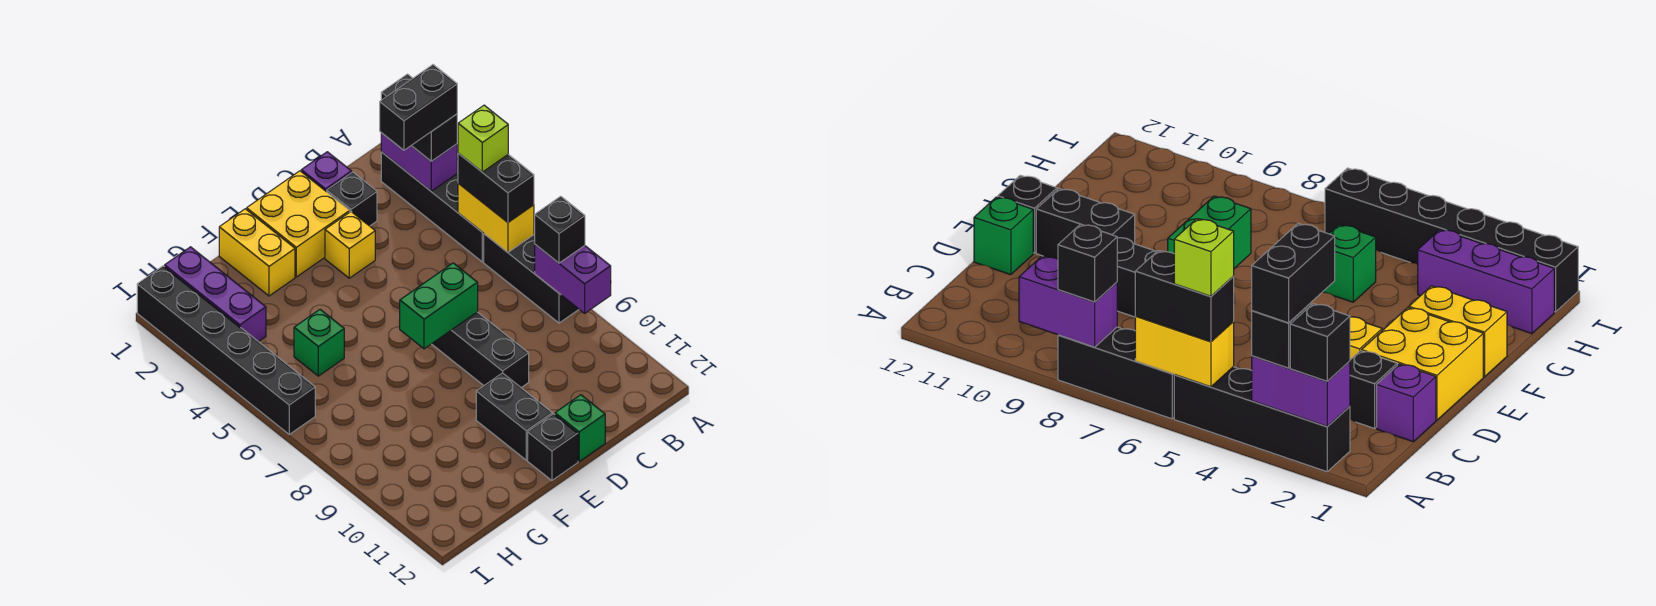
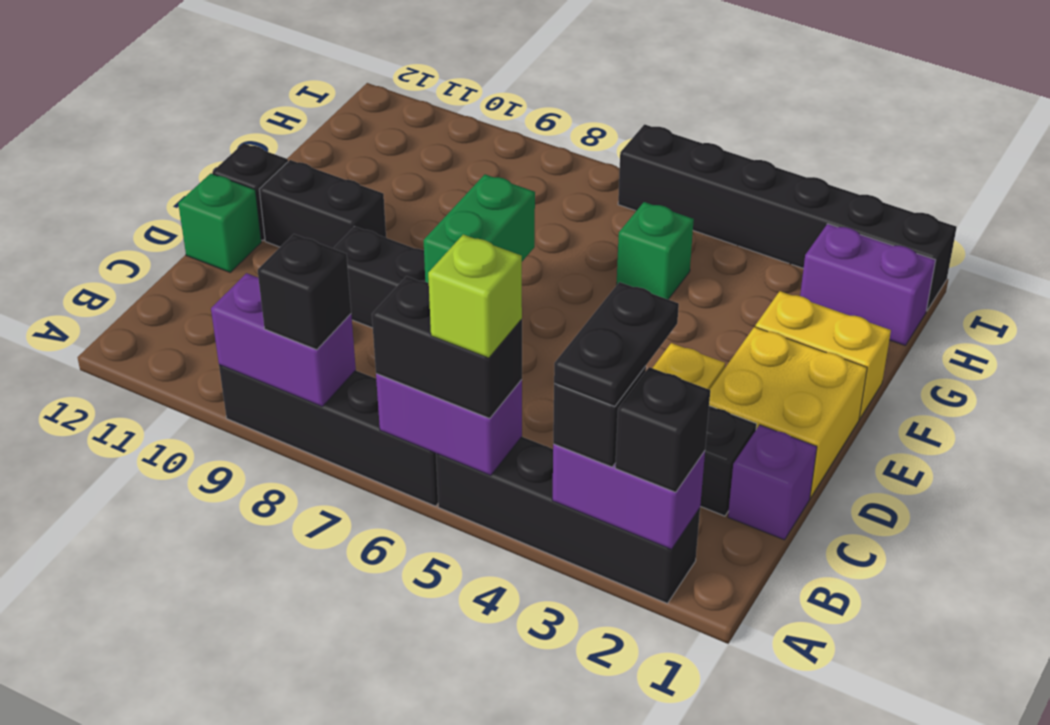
black 1x2 brick [380,65,457,150] -> black 1x2 plate [554,282,679,407]
yellow 1x2 brick [458,183,534,252] -> purple 1x2 brick [376,374,522,475]
black 1x3 brick [484,234,579,323] -> black 1x4 brick [219,365,438,506]
purple 1x3 brick [165,247,266,342] -> purple 1x2 brick [800,224,936,346]

